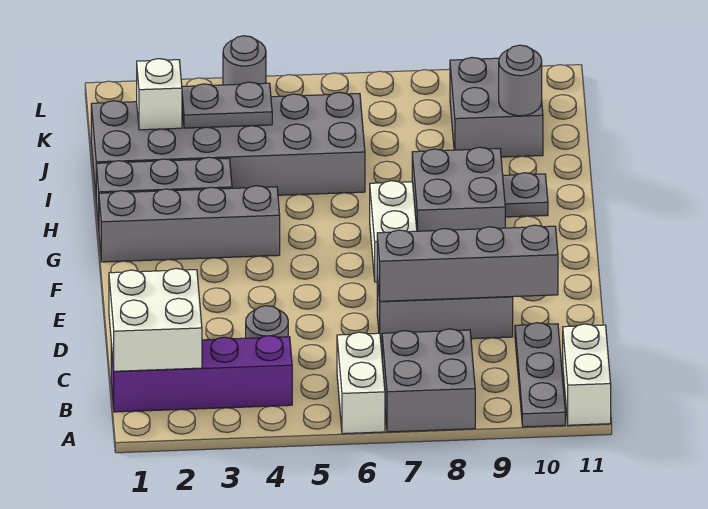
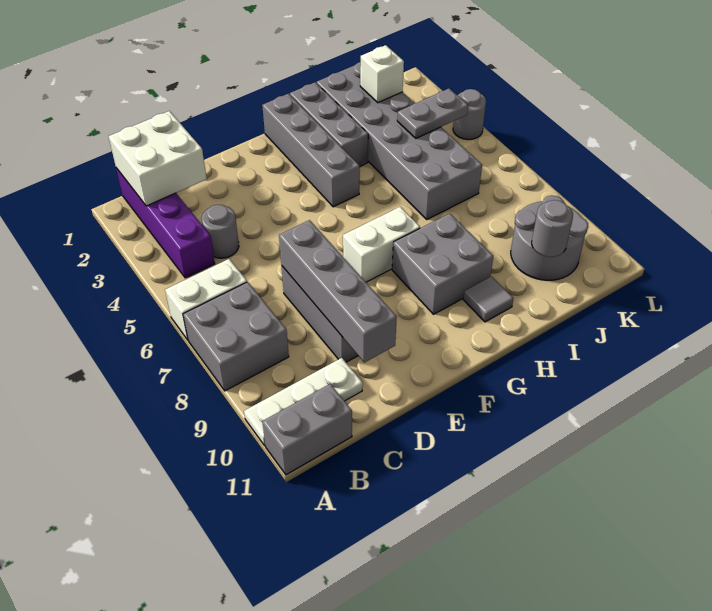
grey 1x3 plate [515,323,565,427] -> white 1x3 plate [244,358,363,446]
white 1x2 brick [563,324,611,425] -> grey 1x2 brick [262,384,352,475]
grey 1x1 plate [503,173,548,217] -> grey 1x1 tile [464,276,514,322]
grey 1x2 plate [182,82,272,128] -> grey 1x2 plate turned to [397,89,468,138]
grey 2x2 brick [450,58,543,157] -> grey 2x2 round brick [511,195,588,280]

